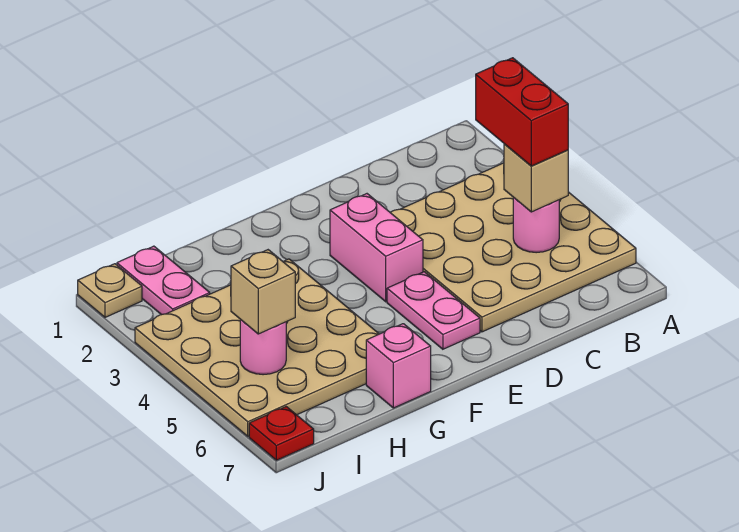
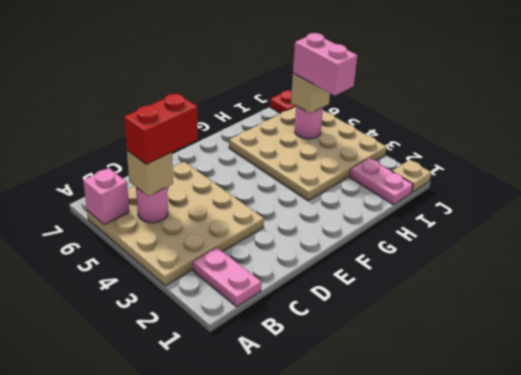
red 1x2 brick [476,58,568,166] -> red 1x2 brick turned to [124,94,198,164]
pink 1x2 brick [330,194,423,302] -> pink 1x2 brick moved to [293,33,357,96]
pink 1x2 plate [387,272,480,349] -> pink 1x2 plate moved to [193,247,261,306]
pink 1x1 brick [366,324,431,408] -> pink 1x1 brick moved to [83,168,129,225]

